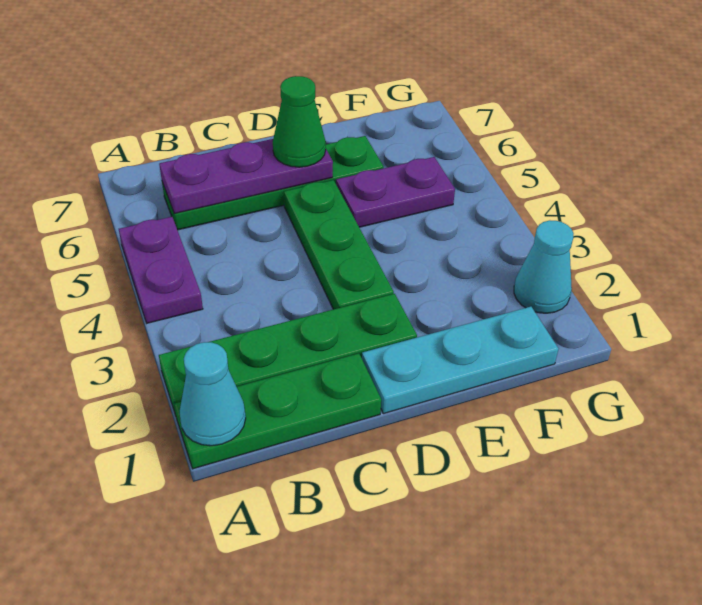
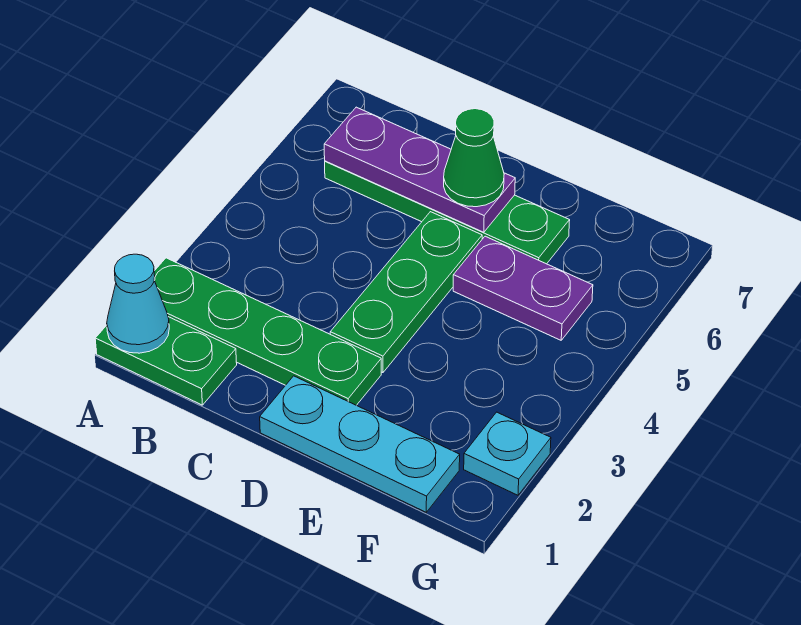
green 1x3 plate [174,353,381,469] -> green 1x2 plate [95,317,237,405]
purple 1x2 plate [119,217,203,323] -> none
cyan 1x1 cone [514,220,574,313] -> cyan 1x1 plate [464,412,551,495]

